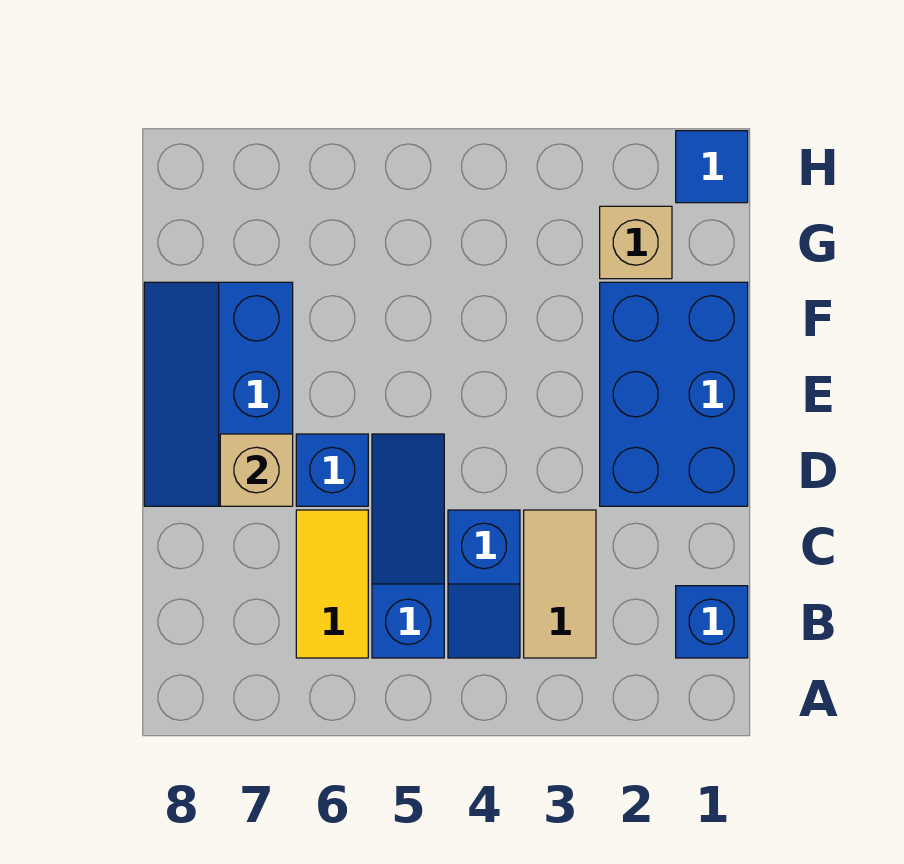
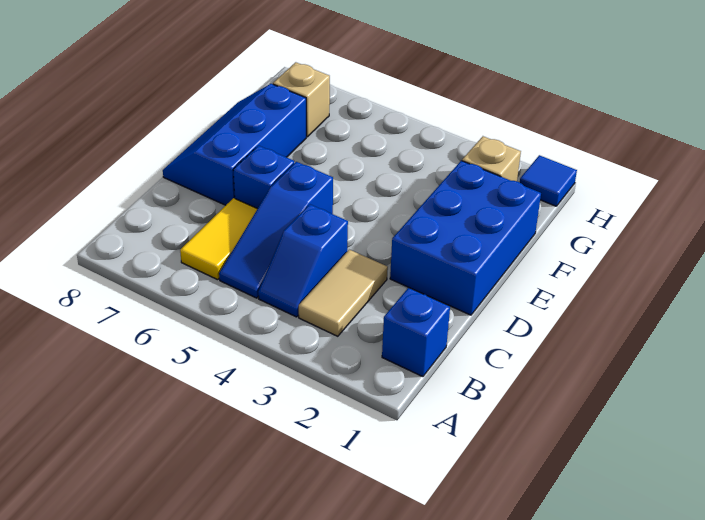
blue 1x3 slope [372,434,444,658] -> blue 1x3 slope turned to [219,162,333,298]
tan 1x1 brick [220,434,293,506] -> tan 1x1 brick moved to [273,62,330,137]

